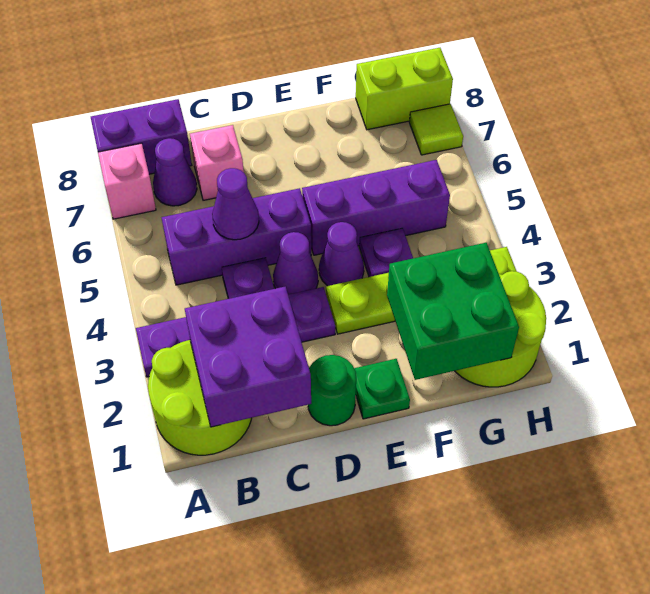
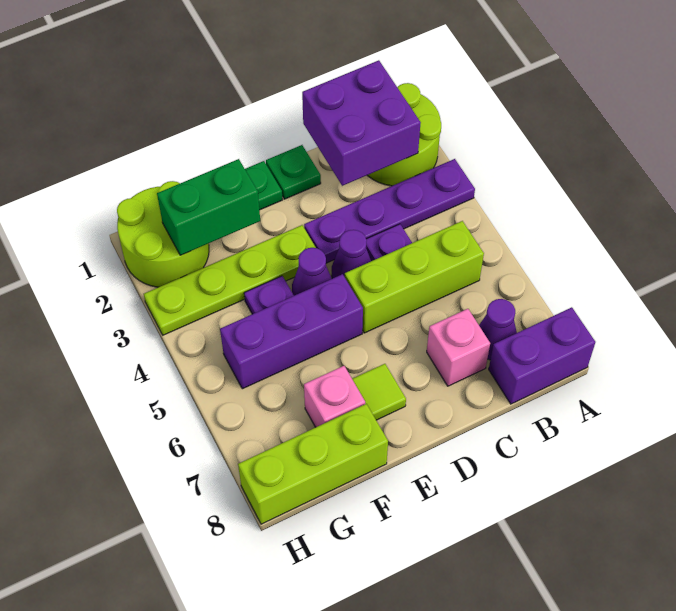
pink 1x1 brick [98,143,156,219] -> pink 1x1 brick moved to [304,366,365,427]
purple 1x3 brick [162,188,311,285] -> lime 1x3 brick [345,221,484,333]
purple 1x1 cone [212,168,259,240] -> none
green 1x1 round brick [308,355,356,426] -> green 1x1 plate [266,145,321,199]
green 2x2 brick [387,243,519,380] -> green 1x2 brick [157,159,260,255]
lime 1x2 brick [356,48,453,130] -> lime 1x3 brick [238,404,388,524]
lime 1x1 tile [409,104,463,155] -> lime 1x1 tile moved to [352,364,406,420]

